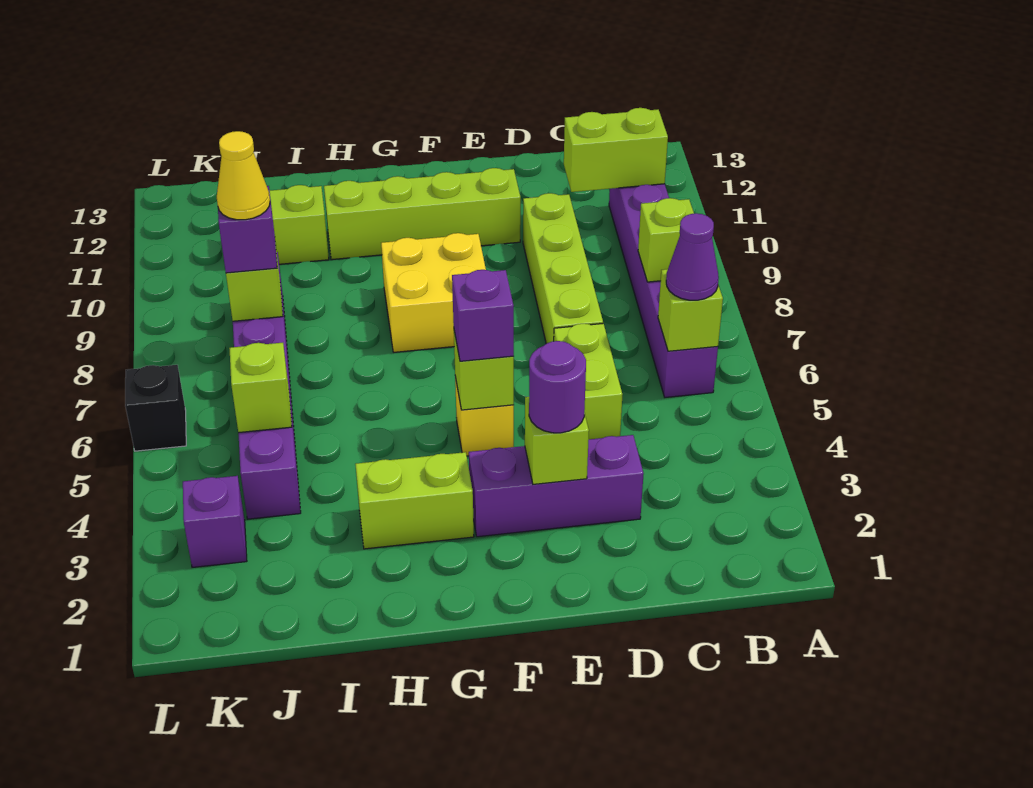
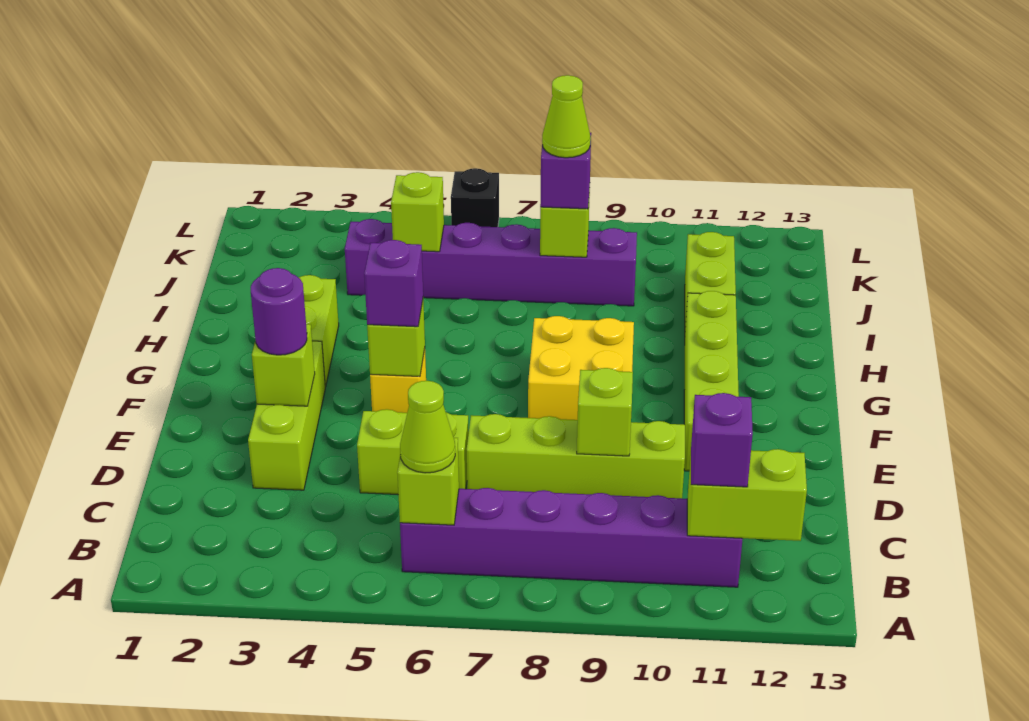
purple 1x1 cone [666,213,719,300] -> lime 1x1 cone [400,381,455,473]
lime 1x1 brick [638,198,694,282] -> lime 1x1 brick moved to [577,368,633,456]
lime 1x2 brick [564,108,668,192] -> lime 1x2 brick turned to [687,449,807,541]
purple 1x3 brick [469,435,644,537] -> lime 1x3 brick [248,341,325,490]
yellow 1x1 cone [217,131,270,220] -> lime 1x1 cone [542,75,591,158]
purple 1x1 brick [183,476,247,567] -> purple 1x1 brick moved to [691,393,753,487]

